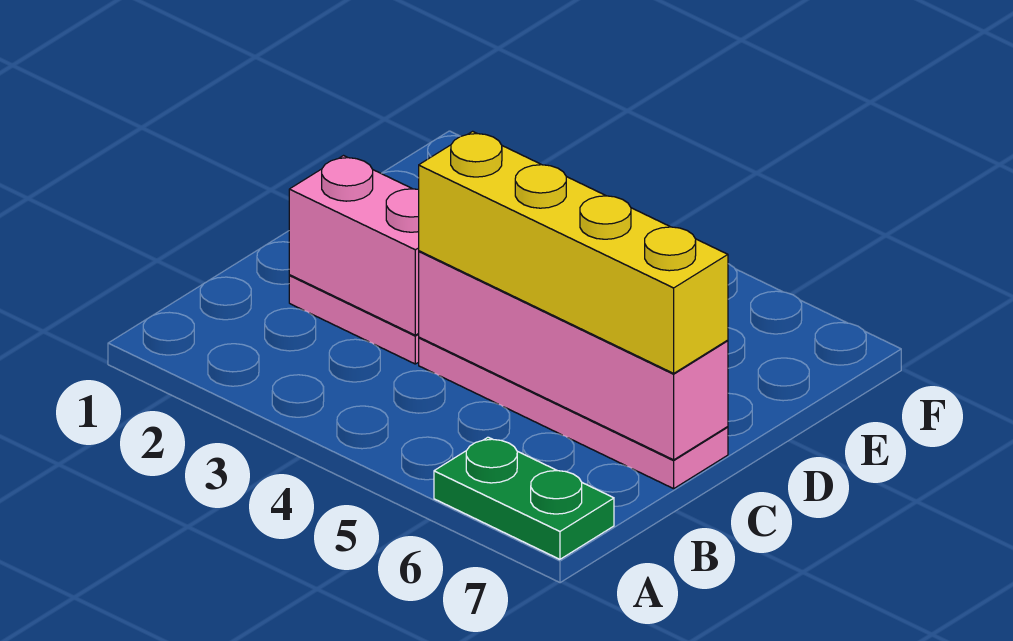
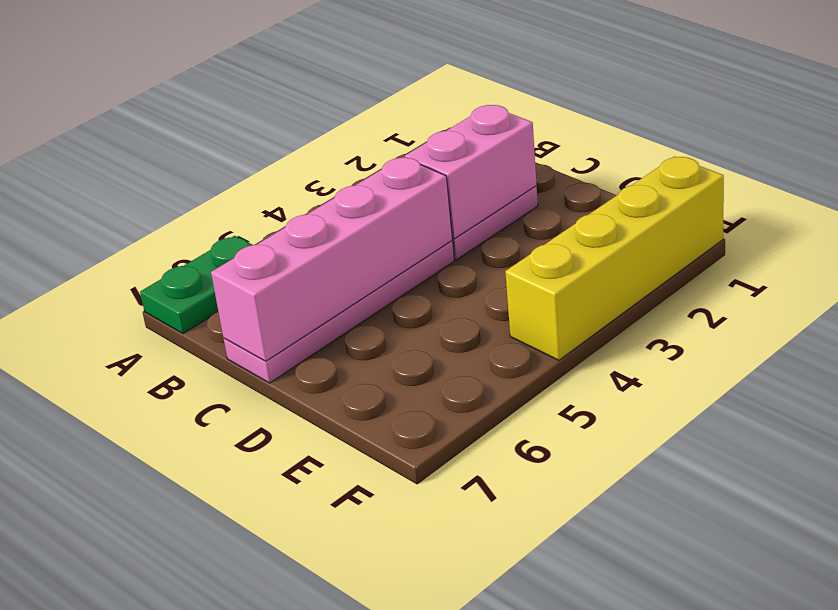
yellow 1x4 brick [419,131,728,373] -> yellow 1x4 brick moved to [505,156,724,360]

